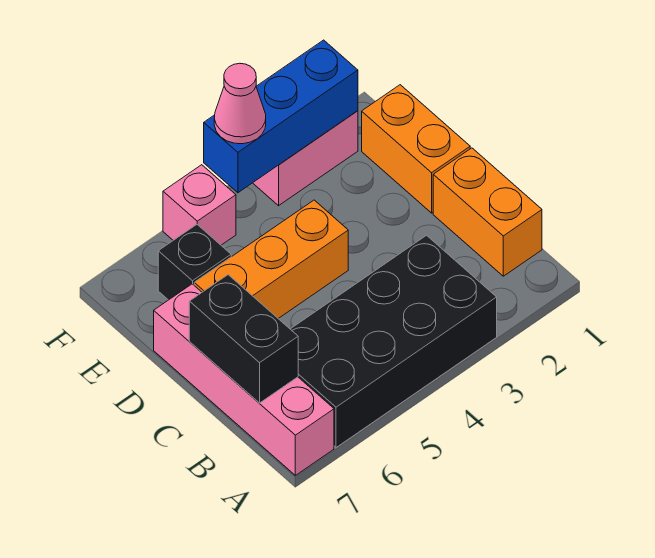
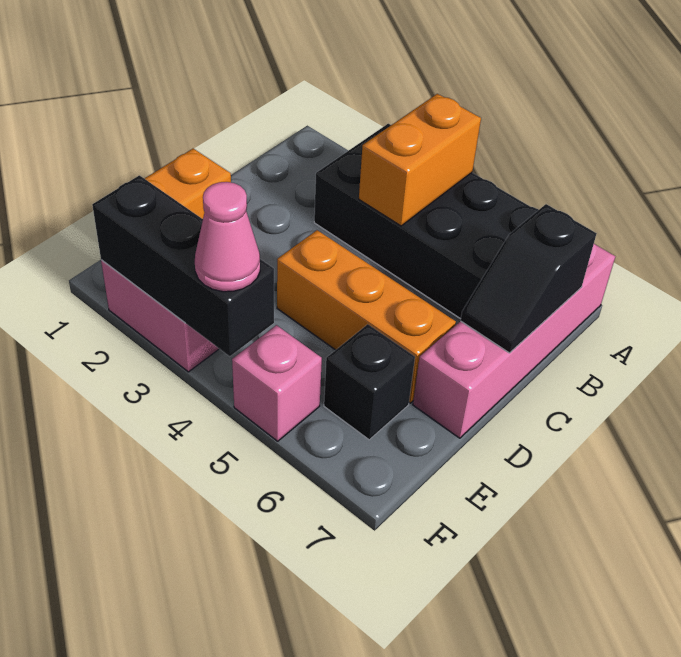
orange 1x2 brick [433,148,542,276] -> orange 1x2 brick moved to [359,94,481,226]
black 1x2 brick [189,275,298,403] -> black 1x2 slope [460,204,597,353]
blue 1x3 brick [204,40,358,193] -> black 1x3 brick [92,175,274,356]

